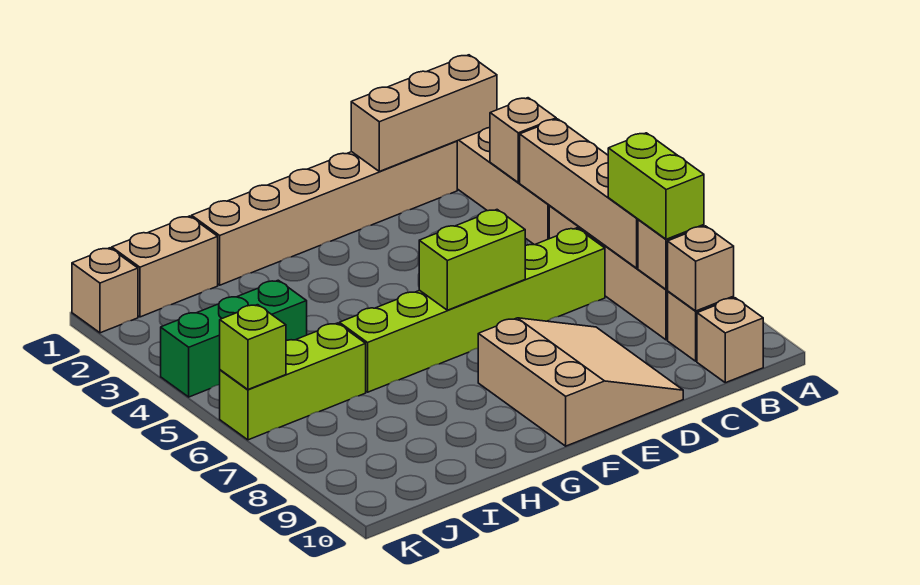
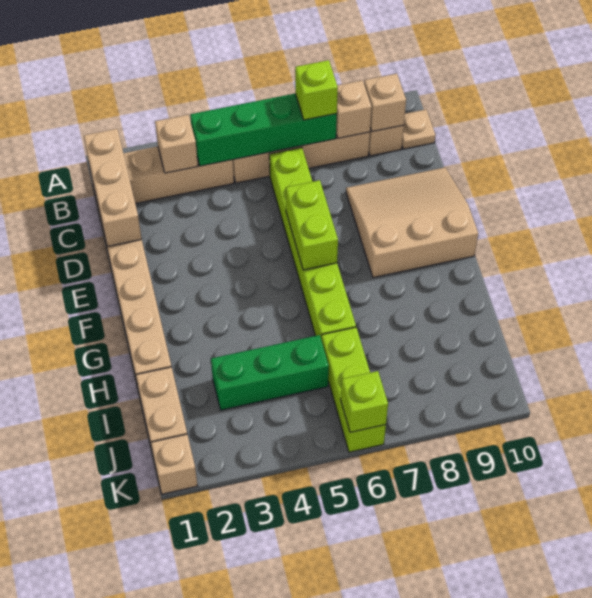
tan 1x4 brick [520,119,638,268] -> green 1x4 brick [190,94,337,166]
lime 1x2 brick [608,133,704,239] -> lime 1x1 brick [295,60,338,120]
tan 1x1 brick [697,298,763,383] -> tan 1x1 plate [402,109,436,149]
green 1x3 brick [161,280,307,397] -> green 1x3 brick turned to [211,335,329,410]

